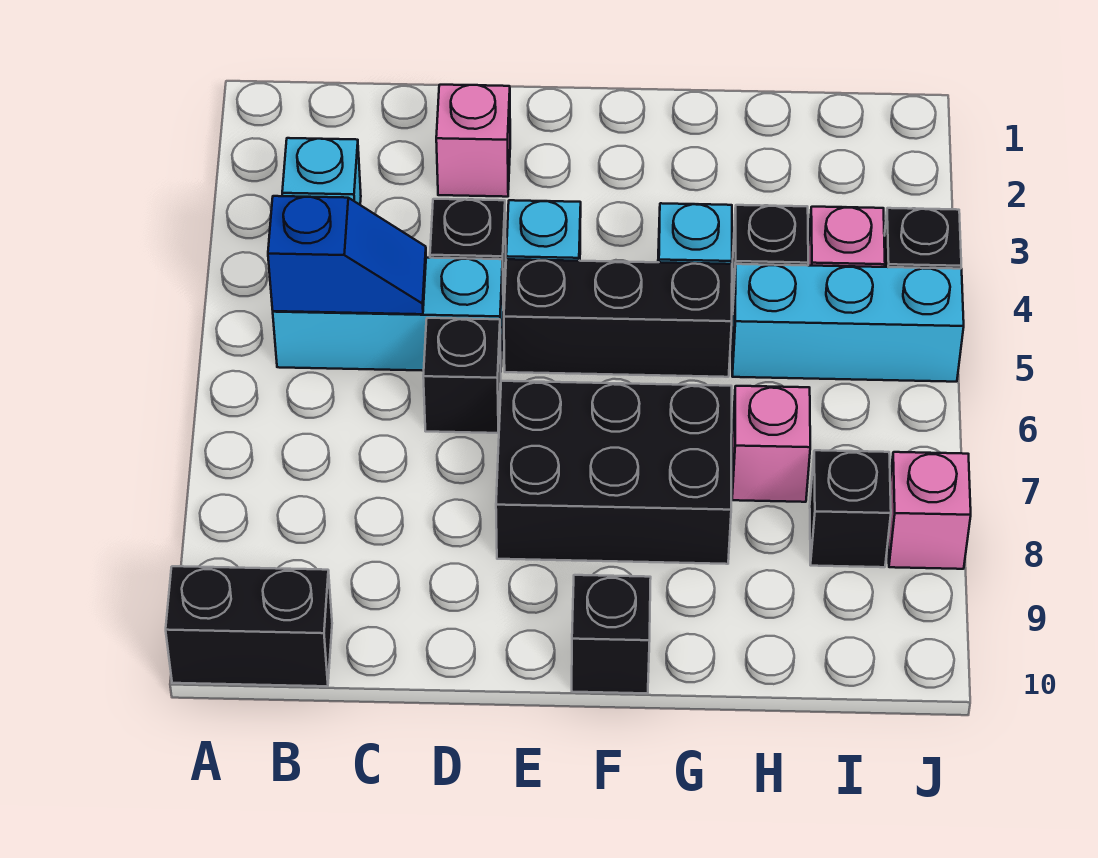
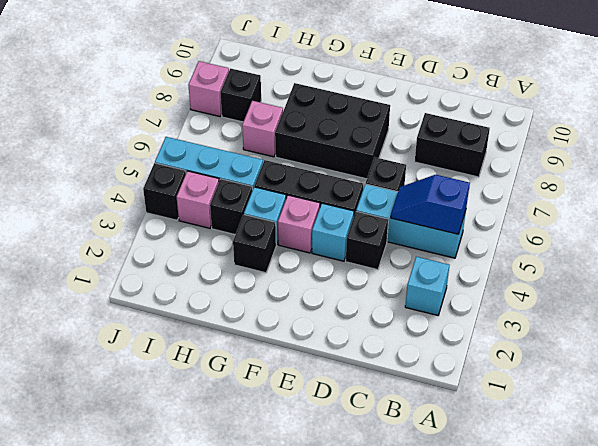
black 1x2 brick [166,566,332,686] -> black 1x2 brick moved to [415,113,490,177]
pink 1x1 brick [436,85,510,197] -> pink 1x1 brick moved to [278,195,320,253]
black 1x1 brick [572,575,651,693] -> black 1x1 brick moved to [233,215,277,273]

